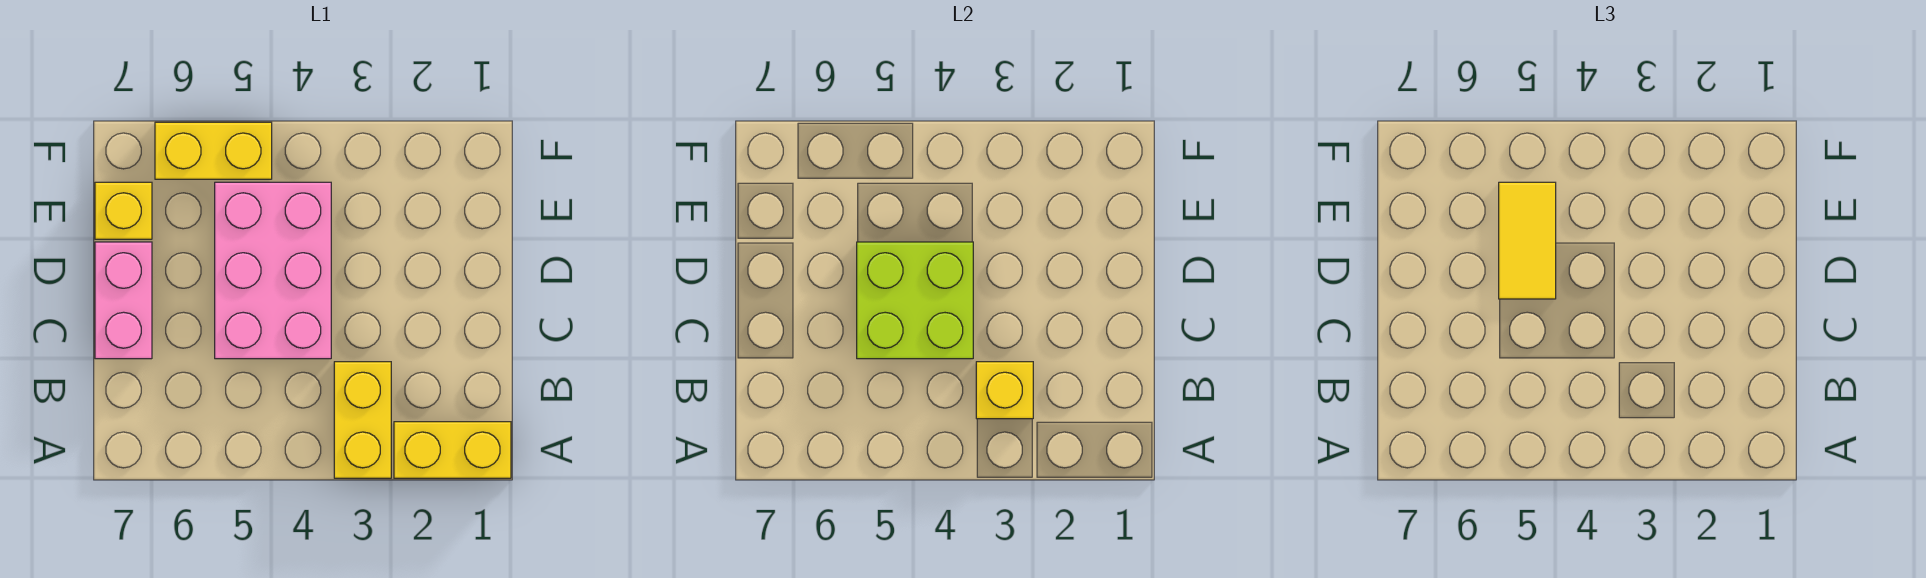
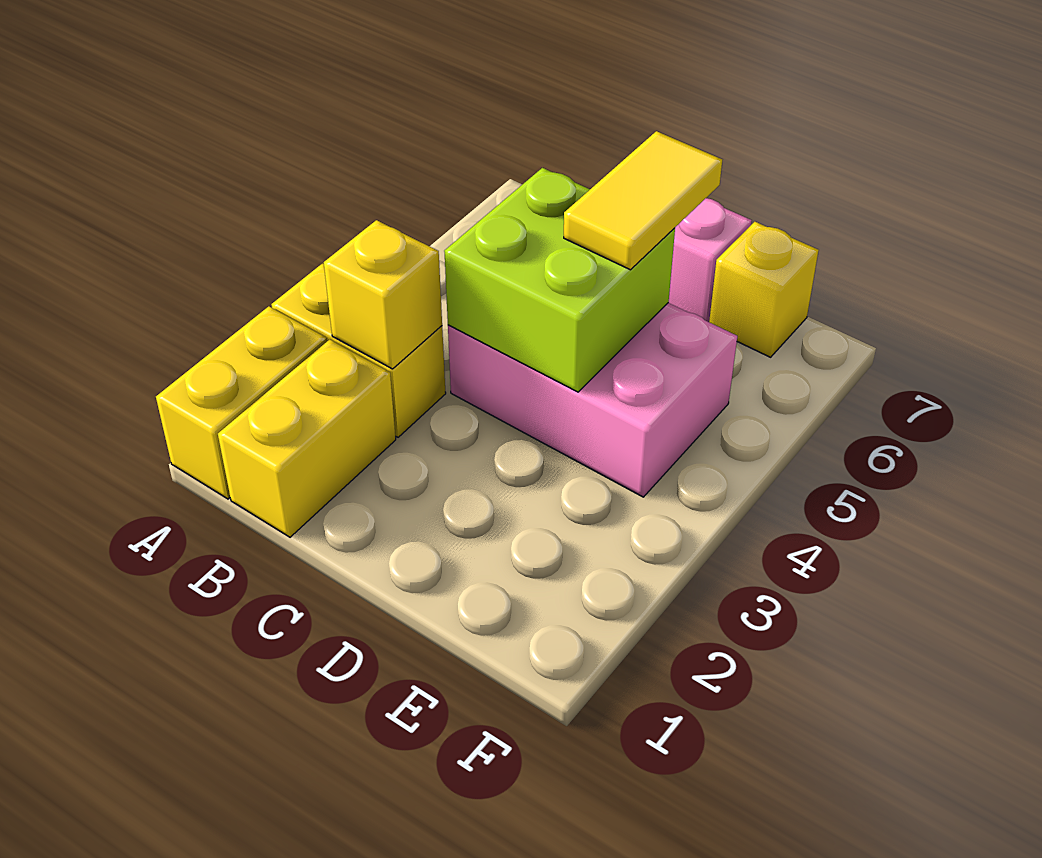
yellow 1x2 tile [1499,182,1556,299] -> yellow 1x2 tile turned to [564,131,722,270]
yellow 1x2 brick [155,122,272,179] -> yellow 1x2 brick moved to [218,339,396,537]

